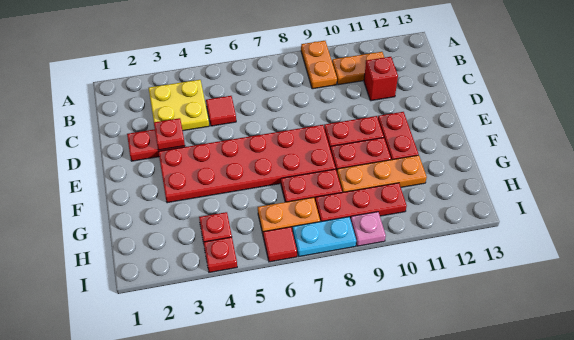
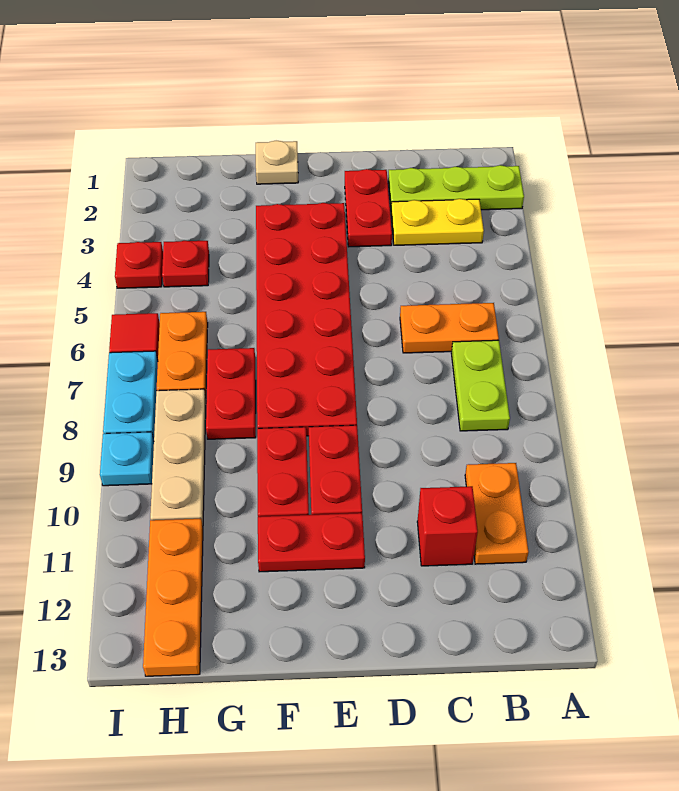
none -> lime 1x3 plate [388,165,524,210]
orange 1x2 plate [301,41,337,89] -> orange 1x2 plate moved to [400,303,499,353]
yellow 2x2 plate [149,80,209,131] -> yellow 1x2 plate [391,199,484,245]
none -> lime 1x2 plate [451,340,510,431]
red 1x1 tile [206,96,236,126] -> none
red 1x1 plate [154,118,185,150] -> none
none -> tan 1x1 plate [256,141,298,184]
orange 1x3 plate [337,155,427,192] -> orange 1x3 plate moved to [143,519,203,676]
red 1x3 plate [315,183,407,222] -> tan 1x3 plate [150,389,206,526]
pink 1x1 plate [351,212,386,246] -> cyan 1x1 plate [100,432,154,486]

